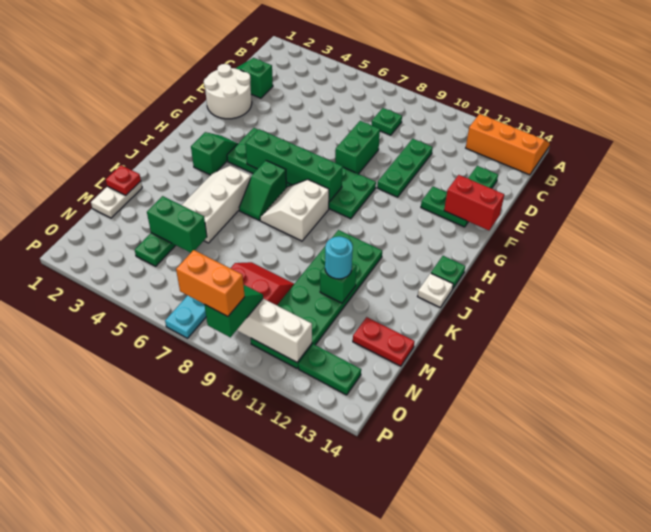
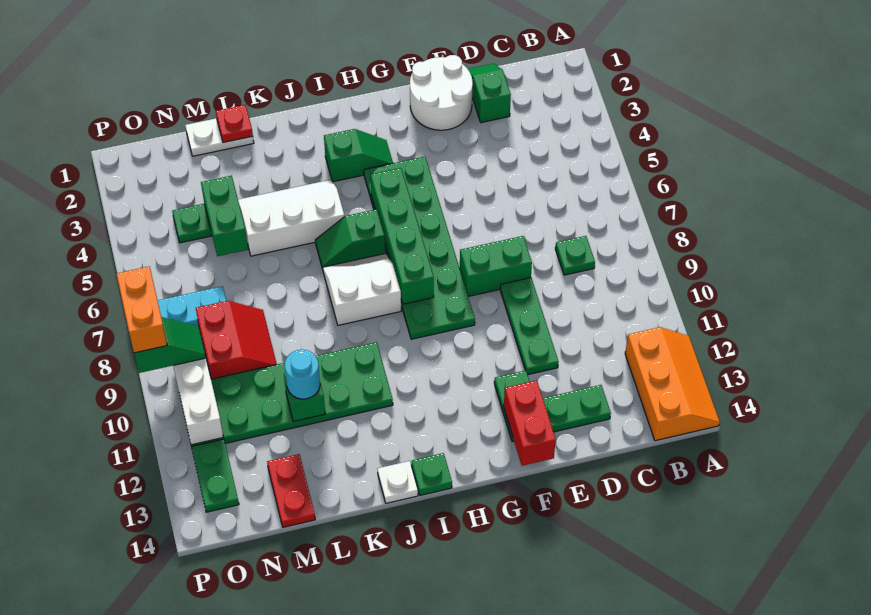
green 1x3 plate [377,139,433,197] -> green 1x3 plate turned to [500,278,558,375]

